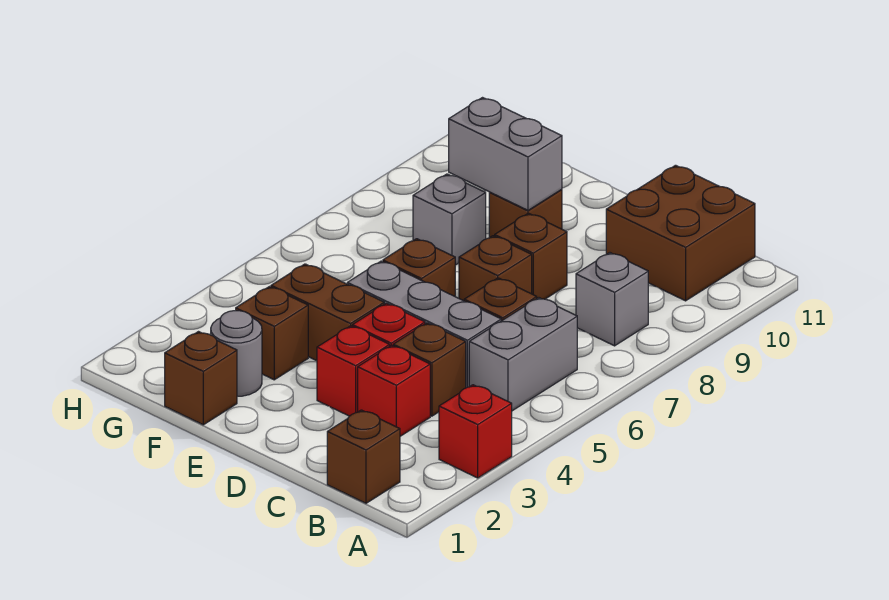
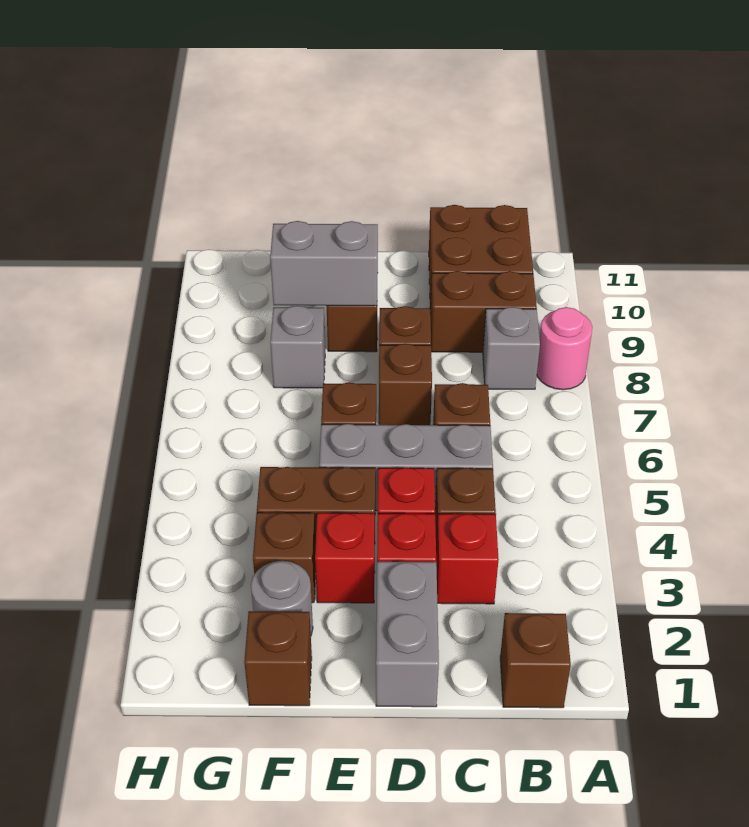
red 1x1 brick [439,385,512,478] -> red 1x1 brick moved to [315,513,375,603]
none -> pink 1x1 round brick [537,307,592,390]
grey 1x2 brick [469,298,577,411] -> grey 1x2 brick moved to [376,561,439,707]
none -> brown 1x2 brick [430,271,537,352]

